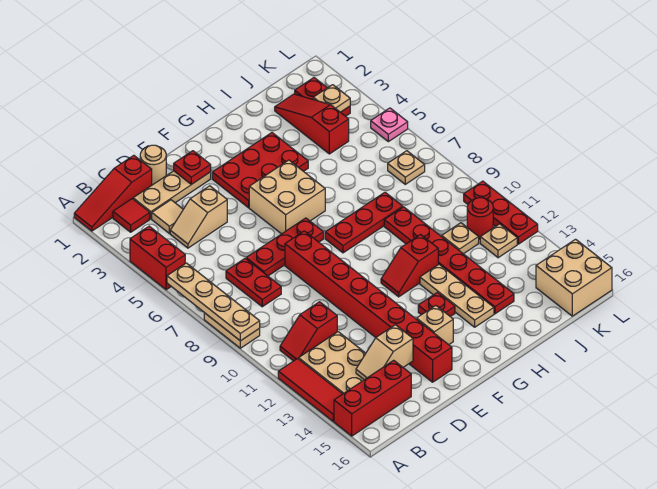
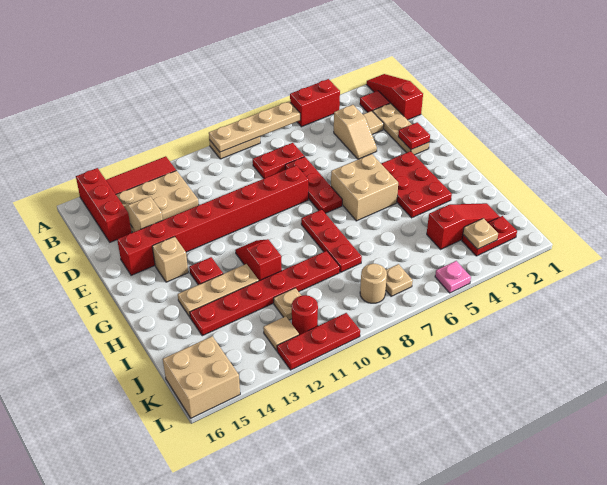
red 1x2 slope [280,302,337,361] -> none
tan 1x2 slope [170,186,227,248] -> tan 1x2 slope turned to [334,105,377,159]
tan 1x1 round brick [140,145,166,185] -> tan 1x1 round brick moved to [360,264,387,303]
tan 1x1 plate [480,224,517,258] -> tan 1x1 tile [263,316,299,351]

